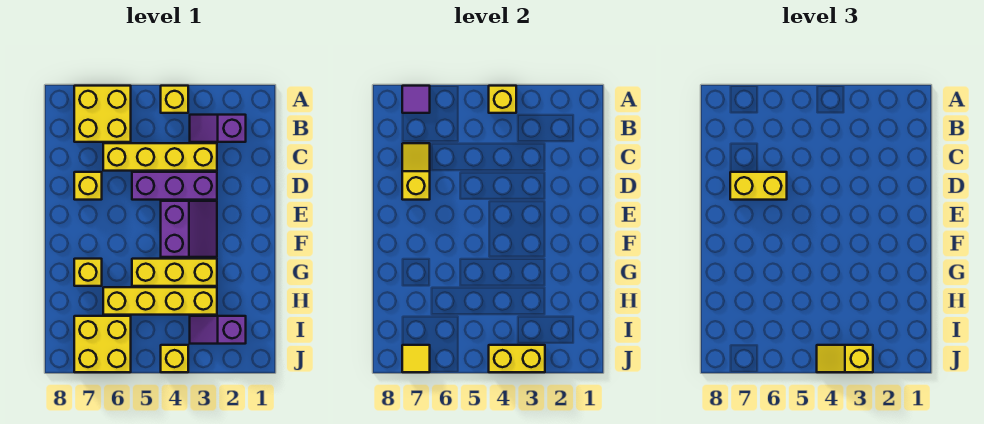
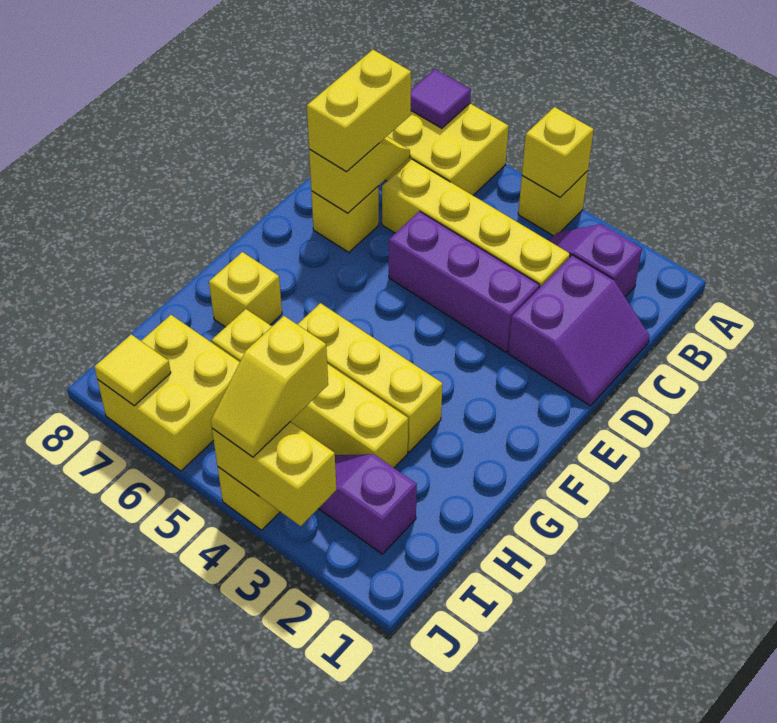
yellow 1x2 brick [730,172,787,200] -> yellow 1x2 brick turned to [307,50,411,172]
purple 2x2 slope [161,201,217,257] -> purple 2x2 slope moved to [508,255,650,406]
yellow 1x2 slope [817,345,873,372] -> yellow 1x2 slope turned to [211,316,328,457]

